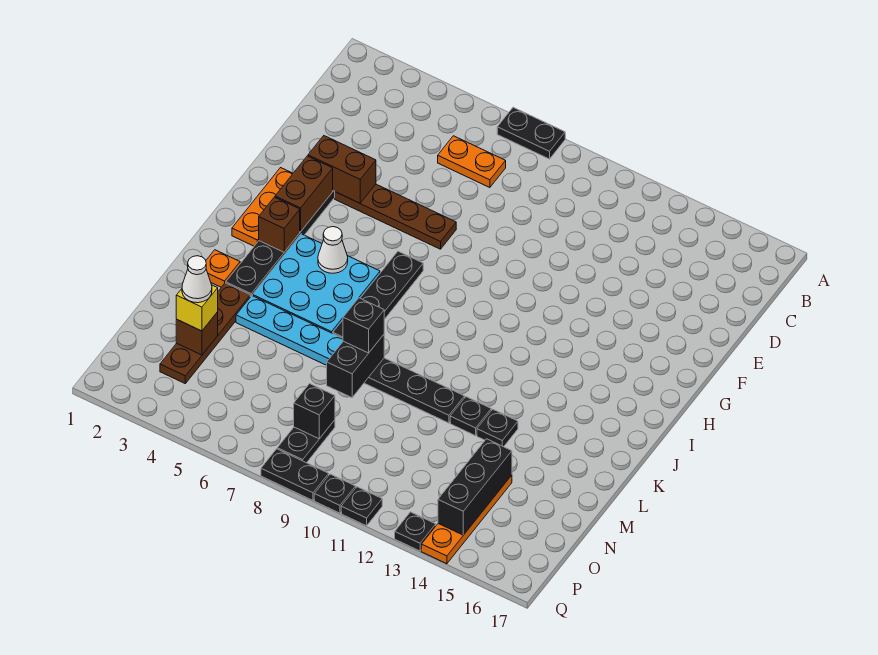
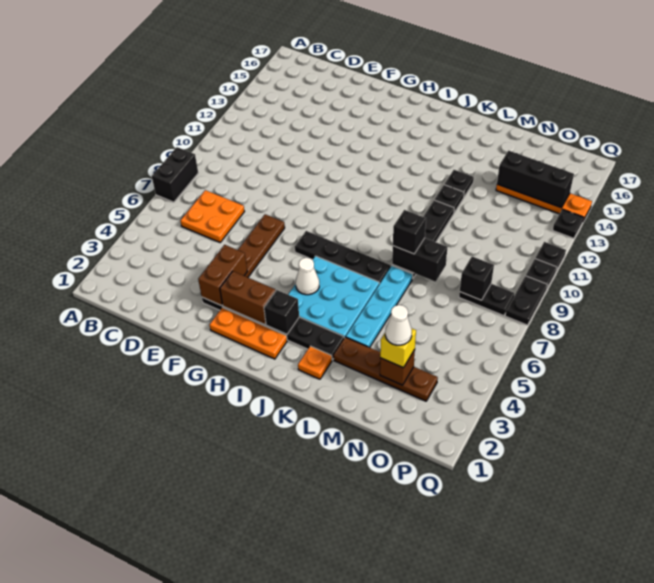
black 1x2 plate [497,107,565,159] -> black 1x2 brick [152,147,198,202]
orange 1x2 plate [438,136,506,188] -> orange 2x2 plate [181,190,244,242]
brown 1x1 brick [259,197,300,252] -> black 1x1 brick [264,290,299,334]

